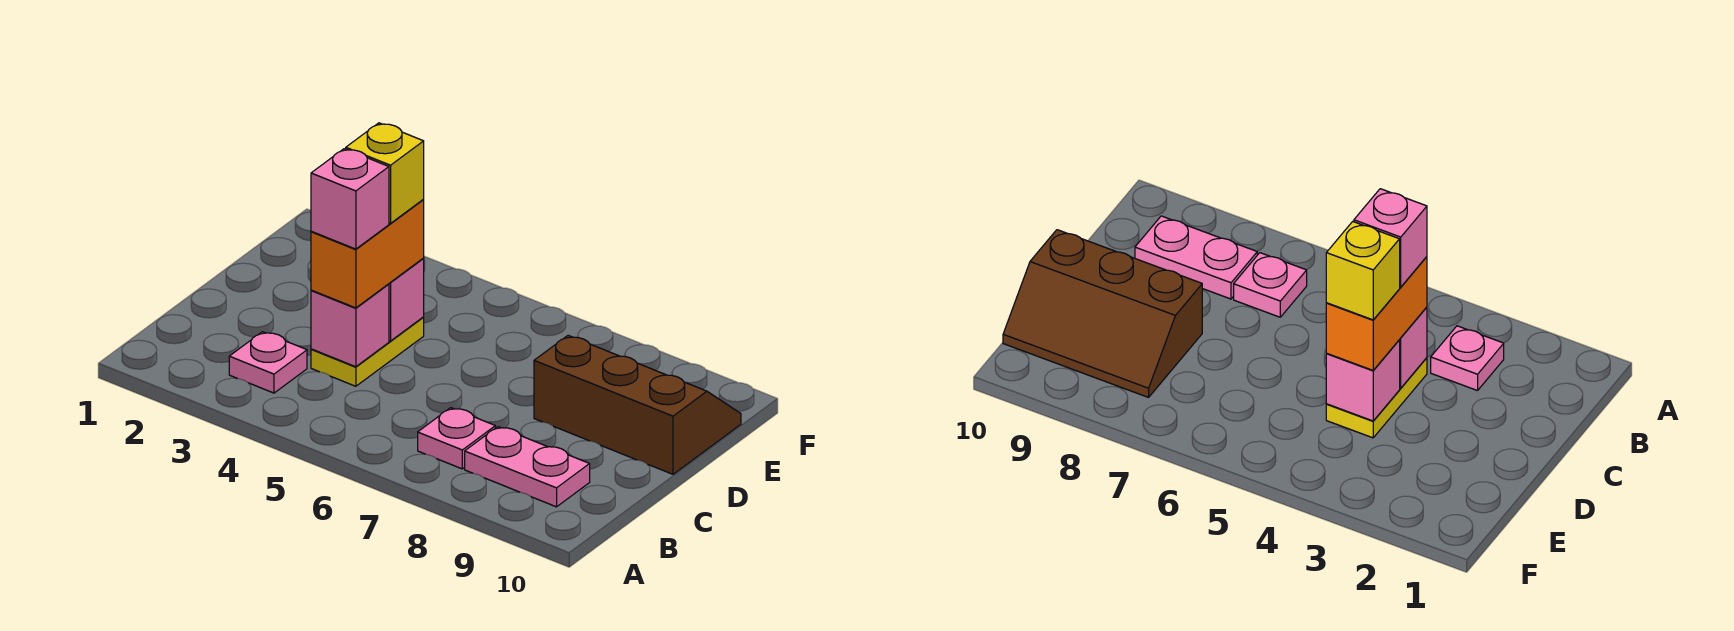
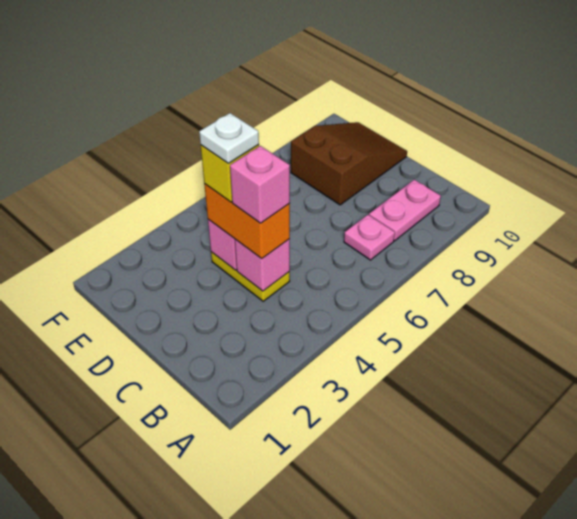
pink 1x1 plate [229,332,307,393] -> none
none -> white 1x1 plate [199,113,259,164]
brown 2x3 slope [534,335,741,474] -> brown 2x3 slope turned to [291,122,407,205]

